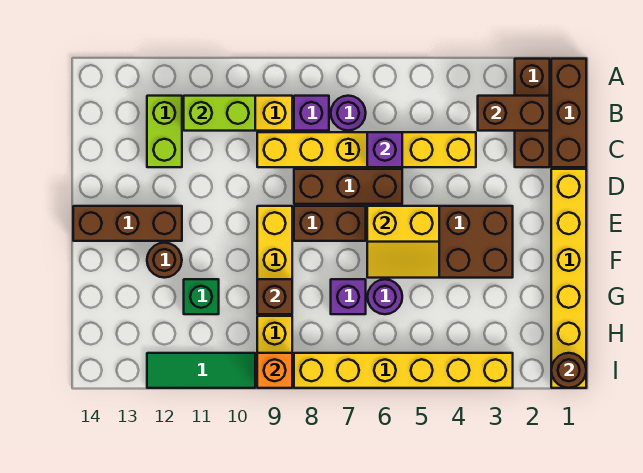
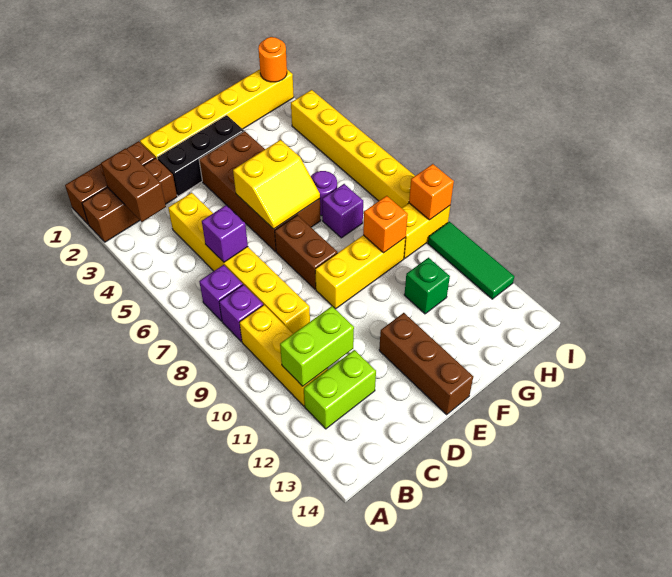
purple 1x1 round brick [331,96,366,131] -> purple 1x1 brick [199,265,243,321]
lime 1x2 brick [184,96,255,131] -> lime 1x2 brick turned to [280,306,354,386]
none -> black 1x3 brick [157,115,244,196]
brown 1x3 brick [294,169,402,204] -> none
yellow 2x2 slope [367,206,439,278] -> yellow 2x2 slope turned to [233,140,320,229]
brown 1x1 round brick [147,243,182,278] -> none
brown 1x1 brick [257,279,292,314] -> orange 1x1 brick [363,196,408,253]
brown 1x1 round brick [551,353,586,388] -> orange 1x1 round brick [258,37,287,82]

